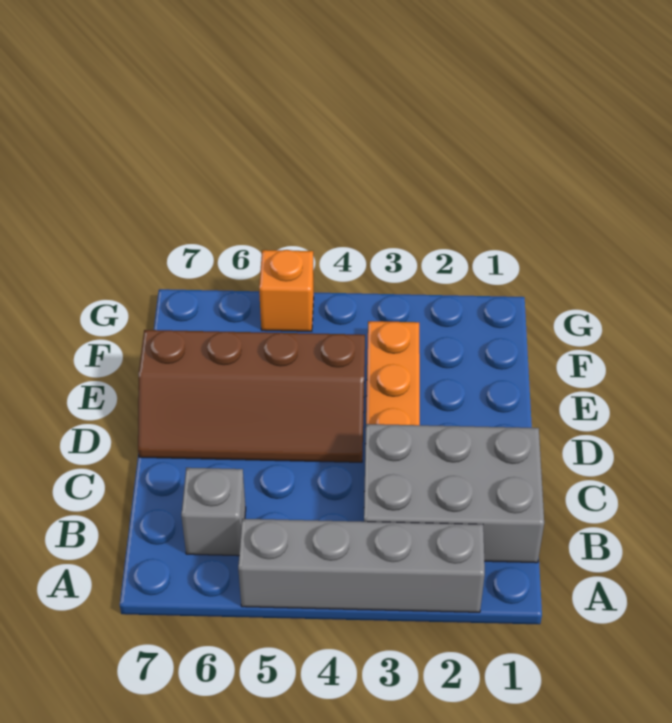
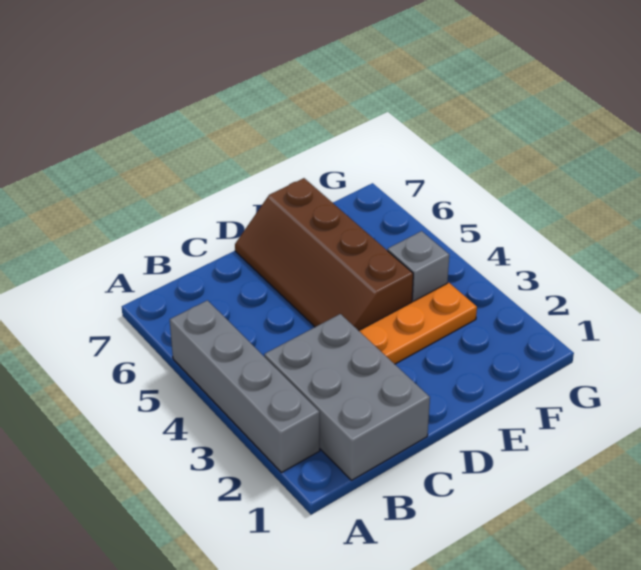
grey 1x1 brick [181,468,246,556] -> grey 1x1 brick moved to [388,231,449,302]
orange 1x1 brick [259,250,314,331] -> none

